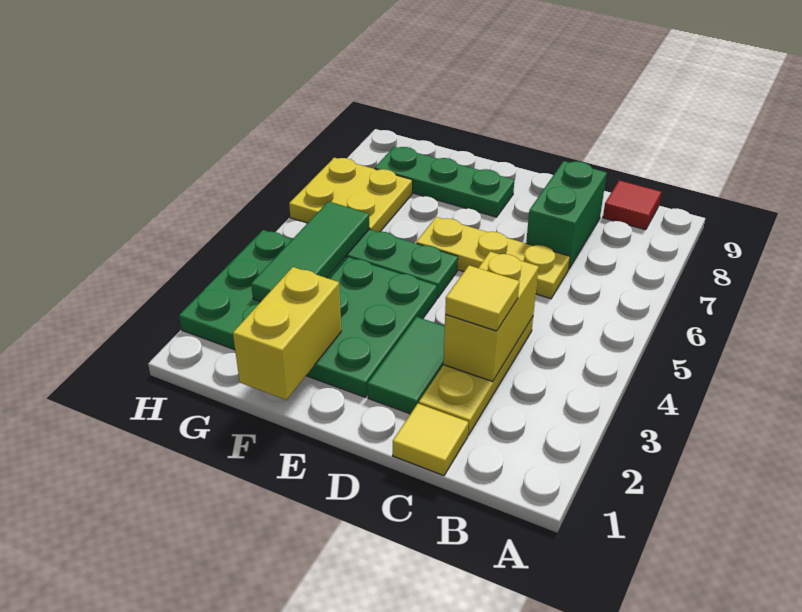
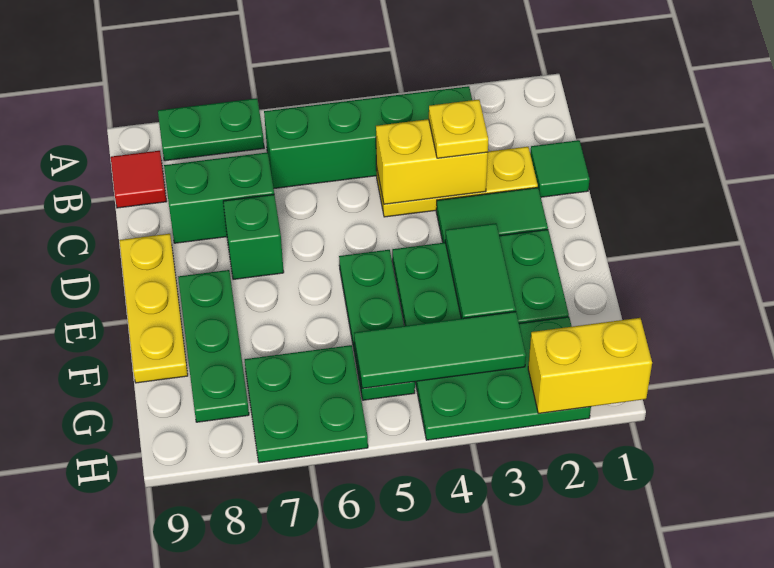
none -> green 1x2 plate [158,98,264,161]
none -> green 1x4 brick [264,86,472,188]
yellow 1x1 tile [393,404,468,476] -> green 1x1 tile [530,140,590,197]
yellow 1x1 tile [445,265,520,331] -> yellow 1x1 plate [429,100,488,158]
yellow 1x3 plate [416,217,570,299] -> yellow 1x3 plate moved to [119,234,188,383]
none -> green 1x1 brick [223,195,284,279]
none -> green 1x2 tile [445,223,516,319]
yellow 1x2 brick [233,267,341,400] -> yellow 1x2 brick moved to [528,318,652,413]
yellow 2x2 plate [289,158,412,232] -> green 2x2 plate [245,345,368,463]

